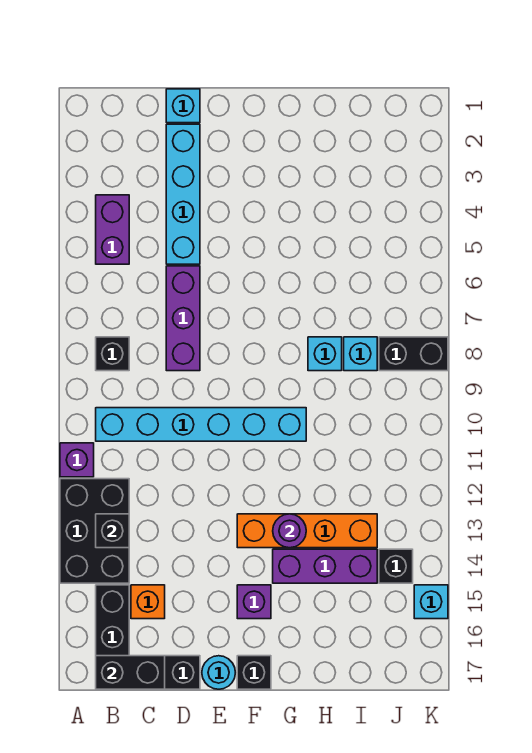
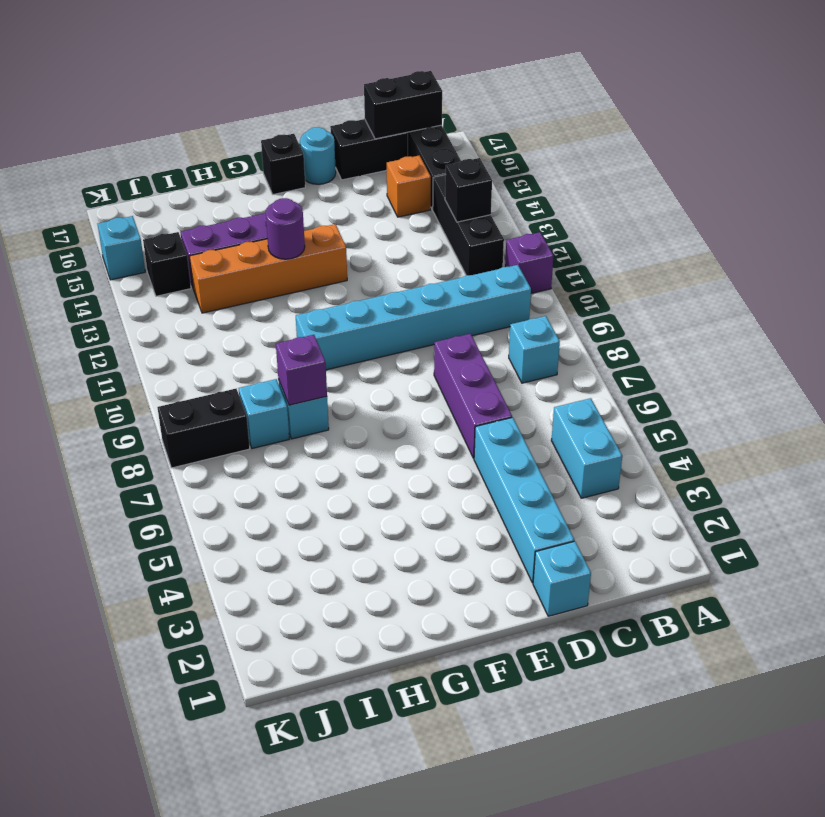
black 2x3 brick [60,479,129,583] -> black 1x3 brick [432,175,504,275]
purple 1x2 brick [96,195,129,264] -> cyan 1x2 brick [551,398,622,498]
black 1x1 brick [96,337,129,371] -> cyan 1x1 brick [509,316,560,383]
purple 1x1 brick [237,585,271,619] -> purple 1x1 brick moved to [276,335,327,405]

